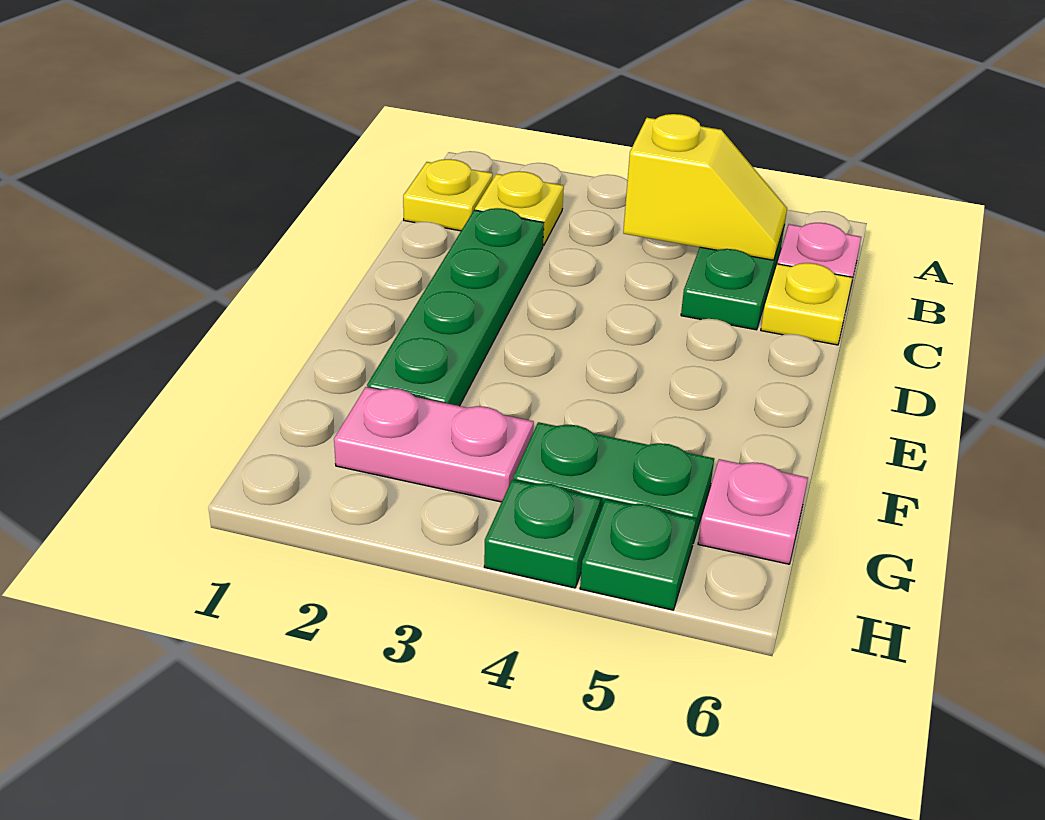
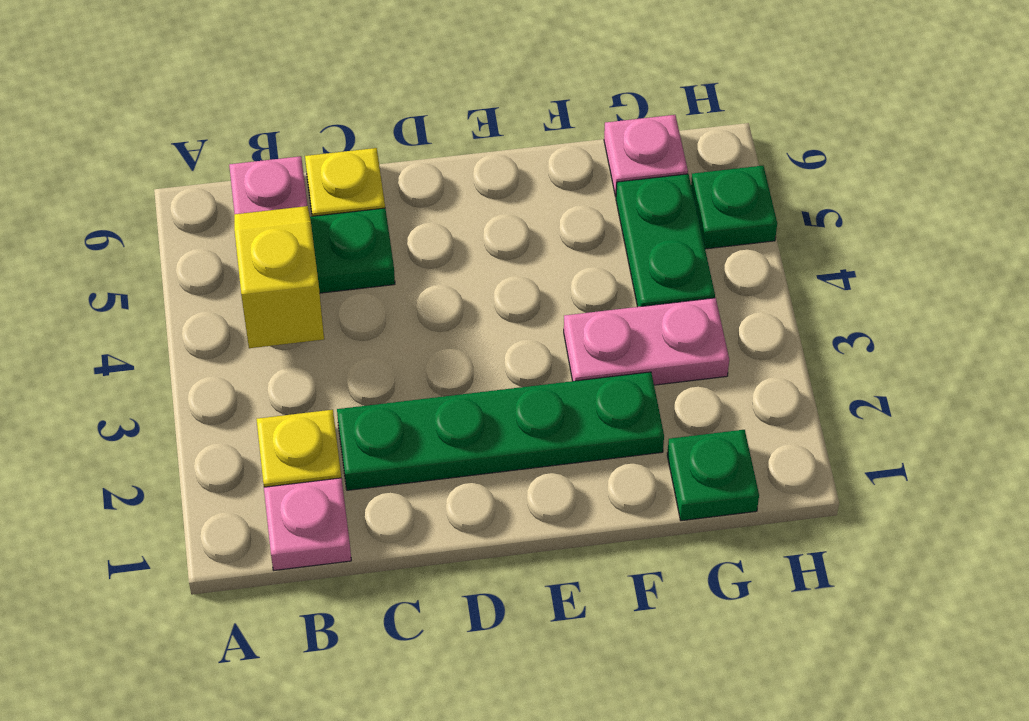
yellow 1x1 plate [403,159,493,231] -> pink 1x1 plate [264,478,351,570]
pink 1x2 plate [334,387,534,502] -> pink 1x2 plate turned to [564,298,729,385]
green 1x1 plate [484,480,601,588] -> green 1x1 plate moved to [667,430,759,521]

